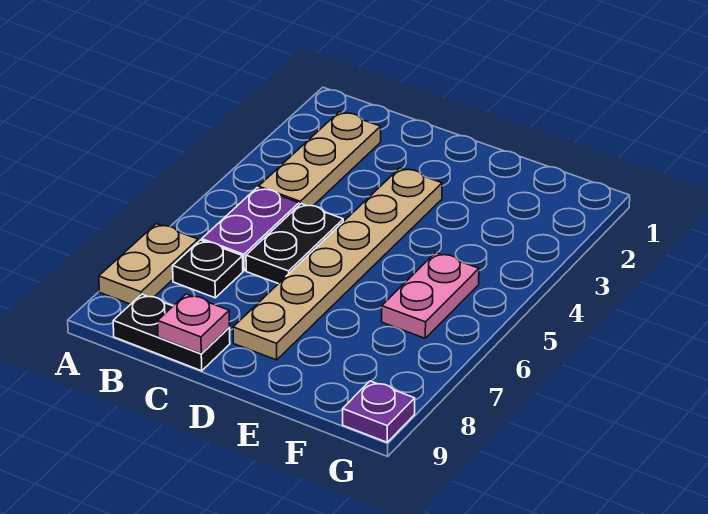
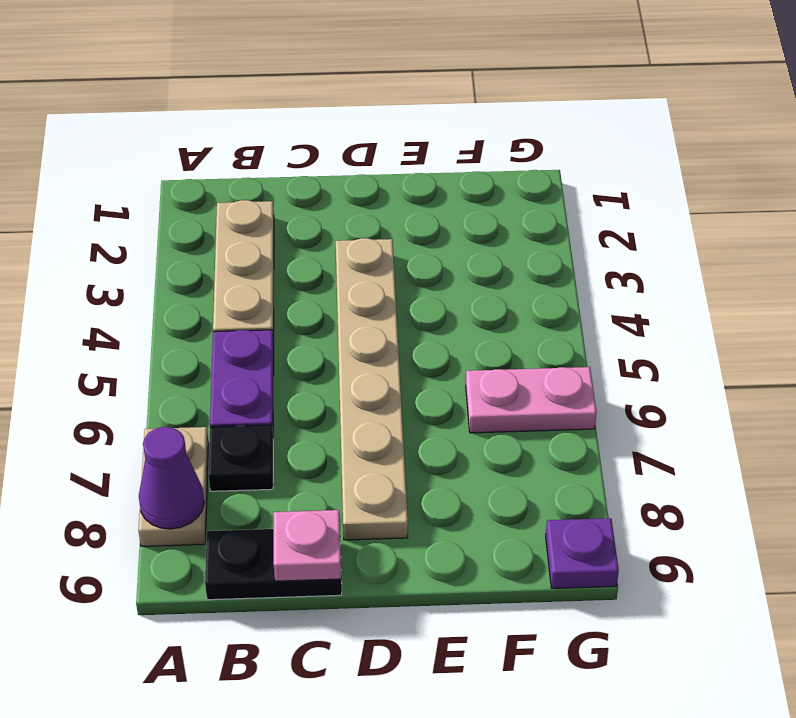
none -> purple 1x1 cone [139,427,204,529]
black 1x2 plate [246,204,343,284] -> none
pink 1x2 plate [382,253,479,338] -> pink 1x2 plate turned to [466,367,597,433]

